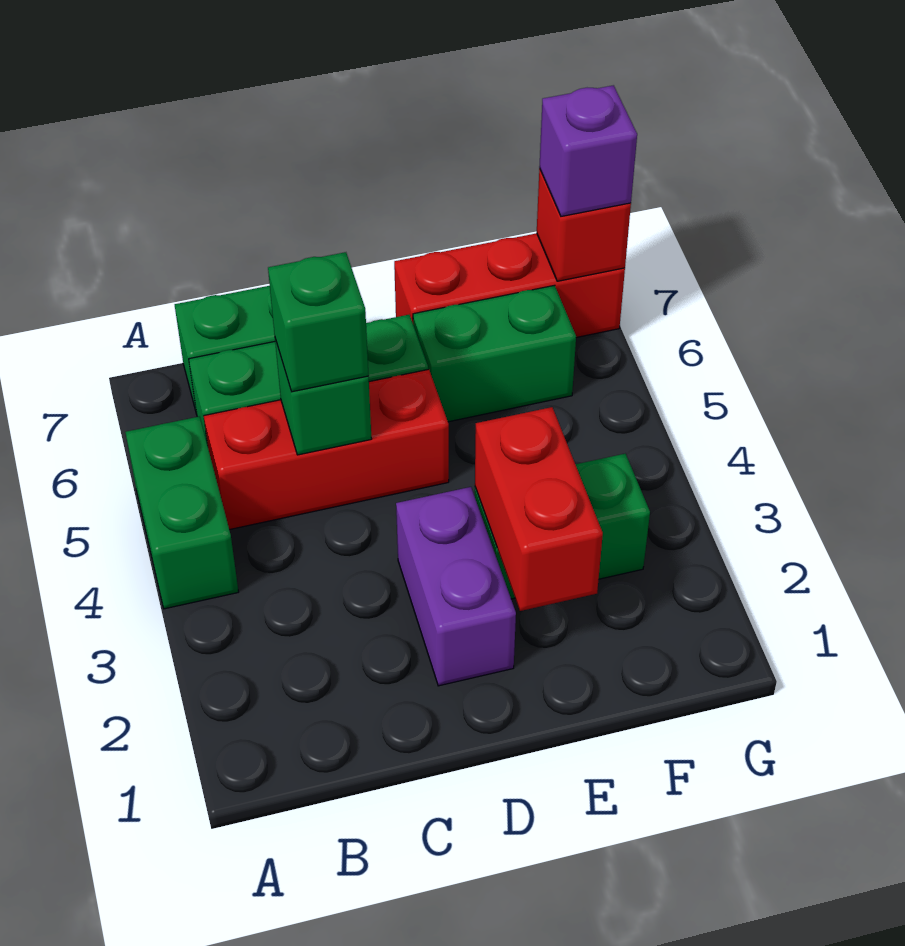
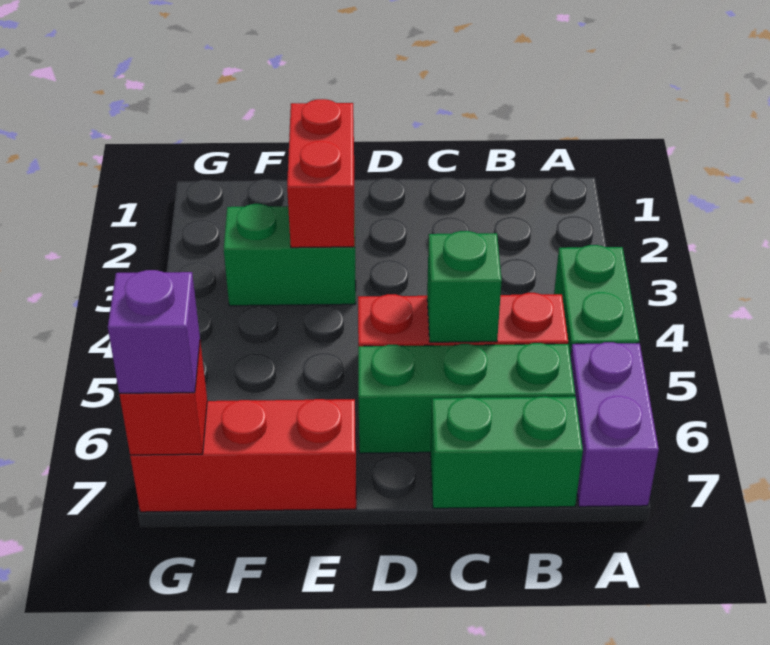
green 1x1 brick [268,252,369,392] -> none
purple 1x2 brick [396,487,516,686] -> purple 1x2 brick moved to [570,342,659,507]
green 1x2 brick [413,285,576,422] -> none

